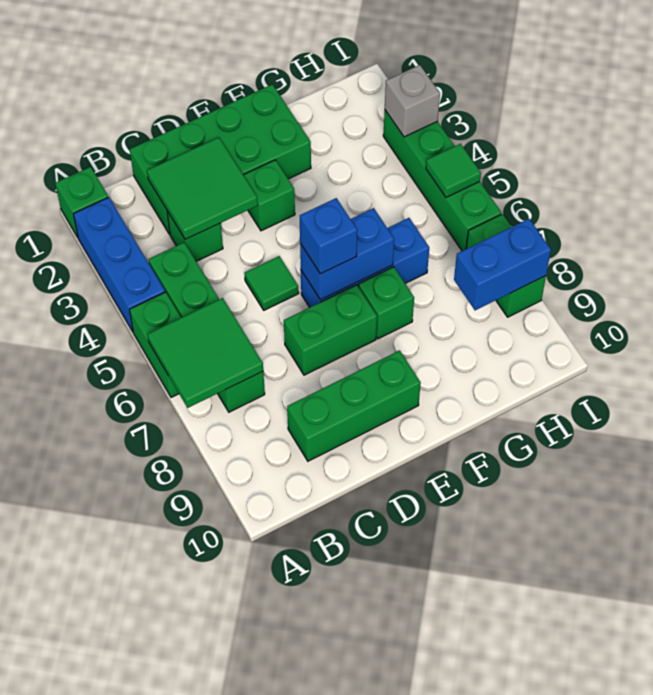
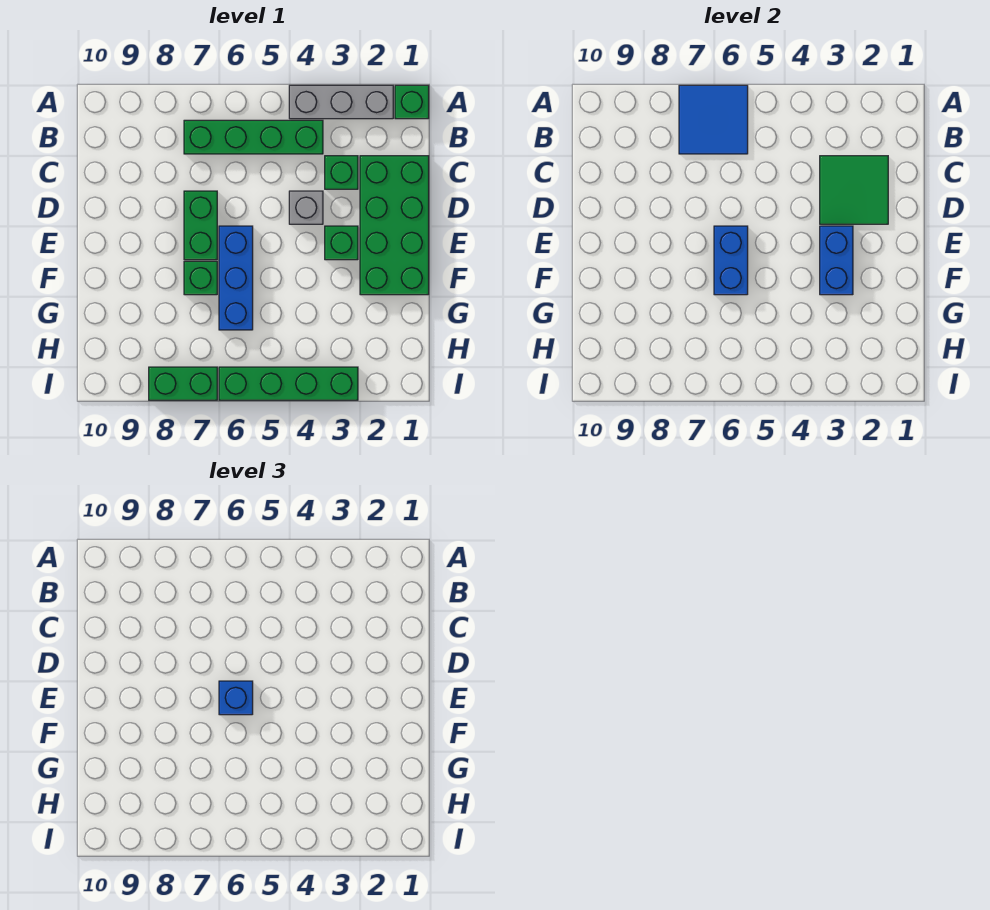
blue 1x3 brick [74,197,165,332] -> grey 1x3 brick [289,85,393,119]
green 1x2 brick [130,292,181,397] -> none
green 2x2 tile [148,298,263,408] -> blue 2x2 tile [679,85,748,154]
green 1x3 brick [287,350,421,461] -> none
green 1x1 tile [244,256,299,310] -> none
blue 1x2 brick [454,219,551,310] -> blue 1x2 brick moved to [820,226,853,295]
grey 1x1 brick [385,65,440,137] -> grey 1x1 brick moved to [289,191,323,224]
green 1x1 tile [426,144,481,197] -> none

